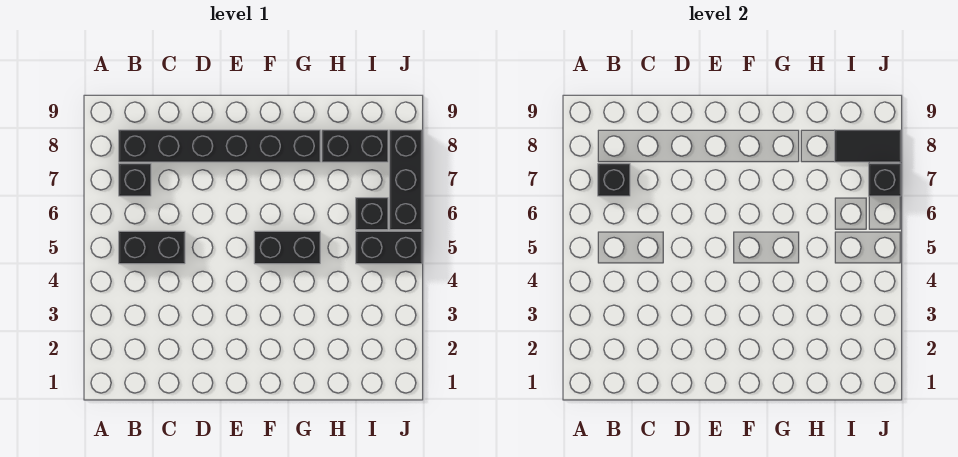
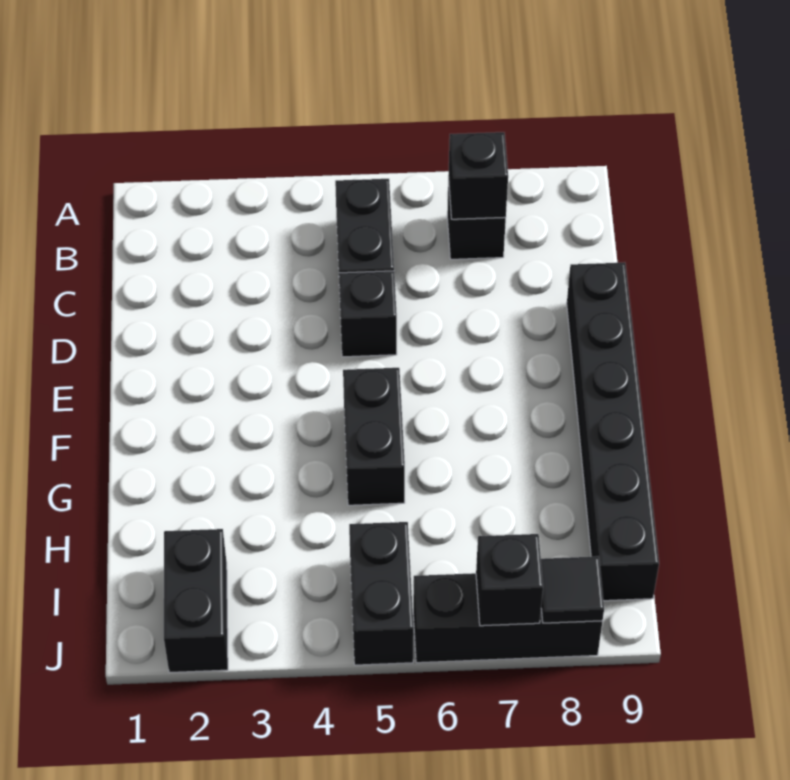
black 1x6 brick [119,130,320,162] -> black 1x6 brick moved to [567,262,659,601]
black 1x2 brick [322,130,388,162] -> black 1x2 brick moved to [164,529,228,673]
black 1x1 brick [356,198,388,230] -> black 1x1 brick moved to [339,271,397,357]
black 1x2 tile [835,130,901,162] -> black 1x1 tile [541,556,604,623]

